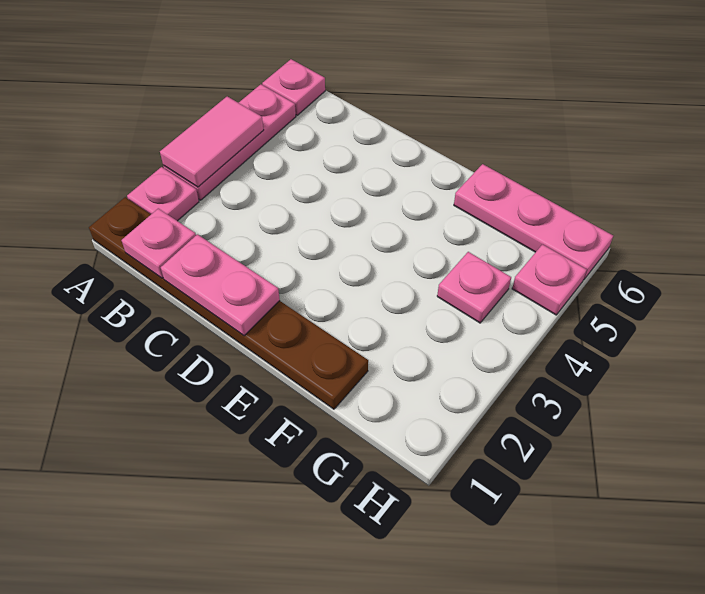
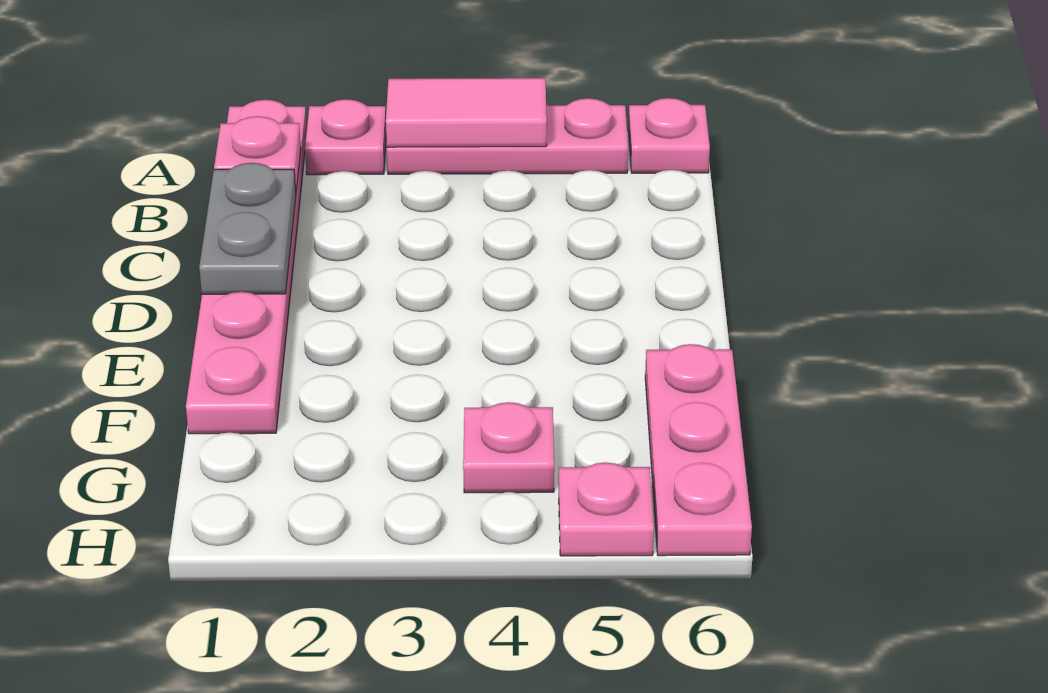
brown 1x6 plate [89,197,368,409] -> pink 1x6 plate [186,100,307,434]
pink 1x2 plate [161,234,280,336] -> grey 1x2 plate [199,163,296,294]

